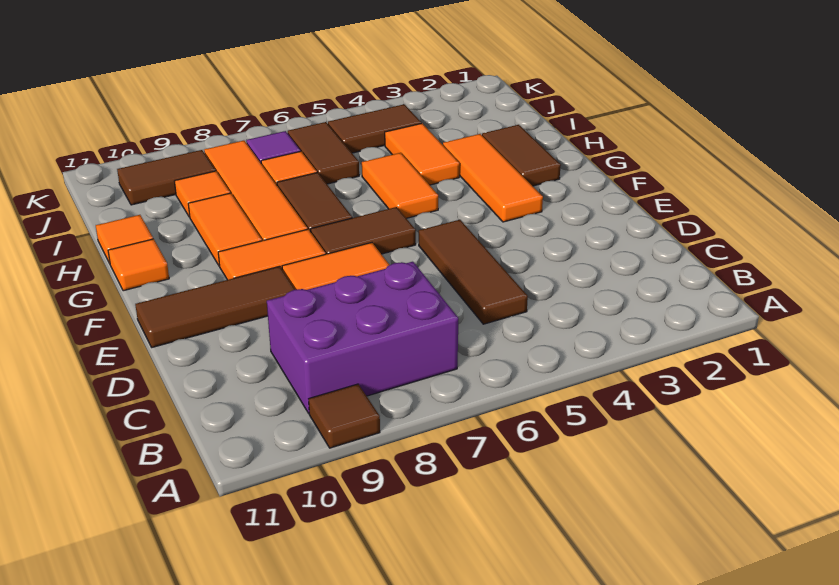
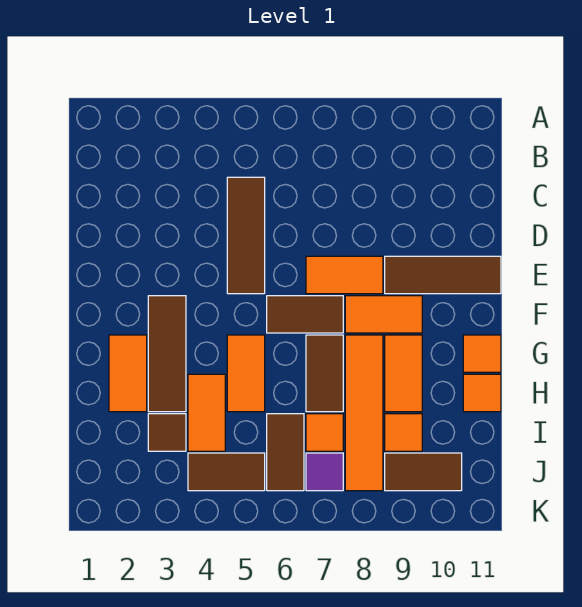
brown 1x1 tile [309,384,380,448] -> brown 1x1 tile moved to [148,414,186,451]
purple 2x3 brick [267,262,458,413] -> none
orange 1x3 tile [443,134,543,222] -> brown 1x3 tile [148,296,186,412]
brown 1x2 tile [482,125,561,186] -> orange 1x2 tile [109,335,147,412]

